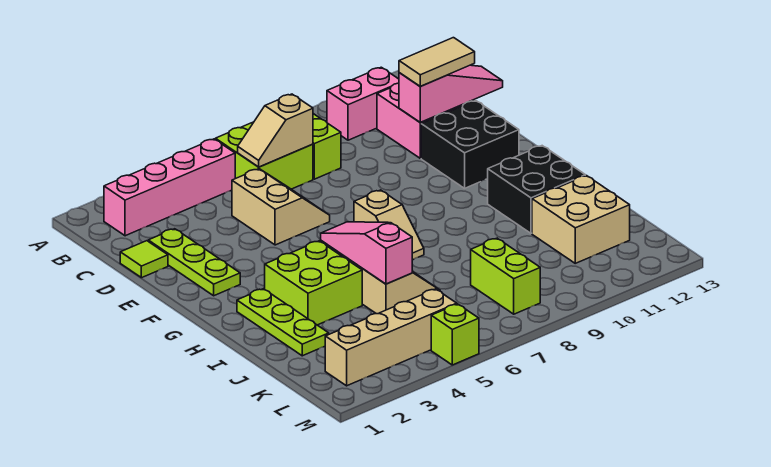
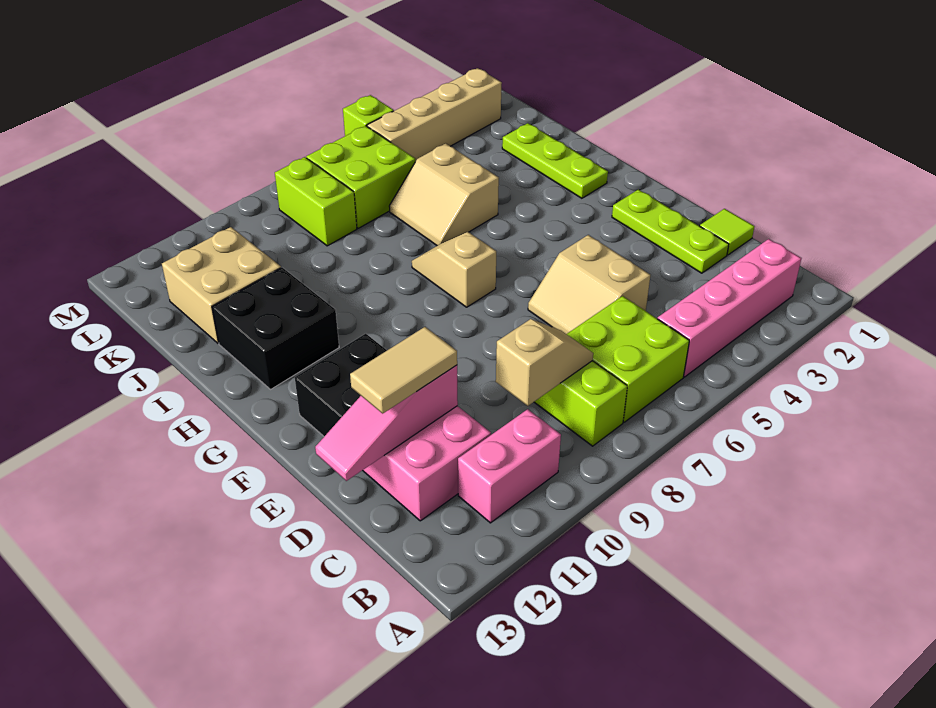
tan 1x2 slope [238,94,313,167] -> tan 1x2 slope moved to [496,319,593,406]
lime 2x2 brick [265,241,362,325] -> lime 2x2 brick moved to [306,126,415,228]
pink 1x3 slope [321,222,412,284] -> none

